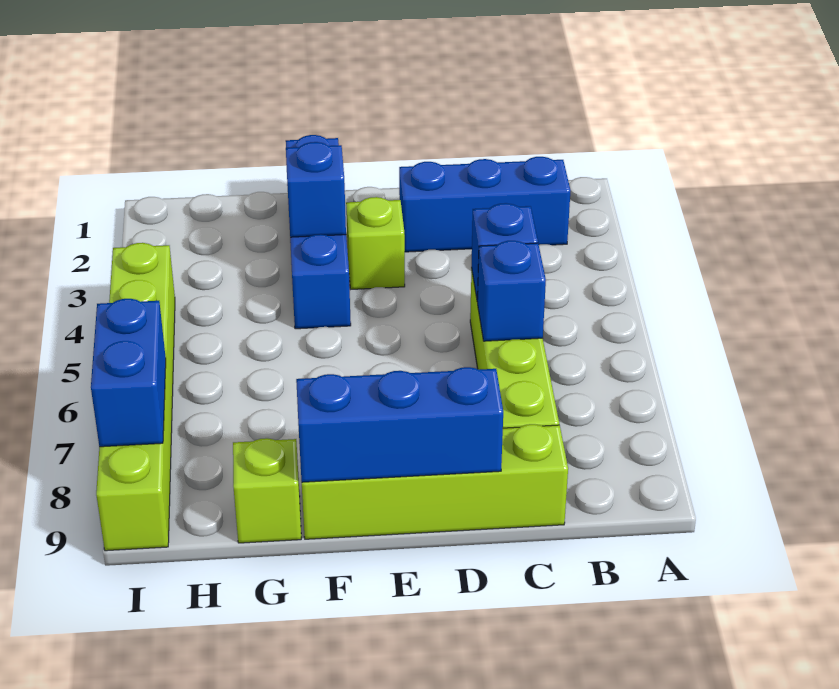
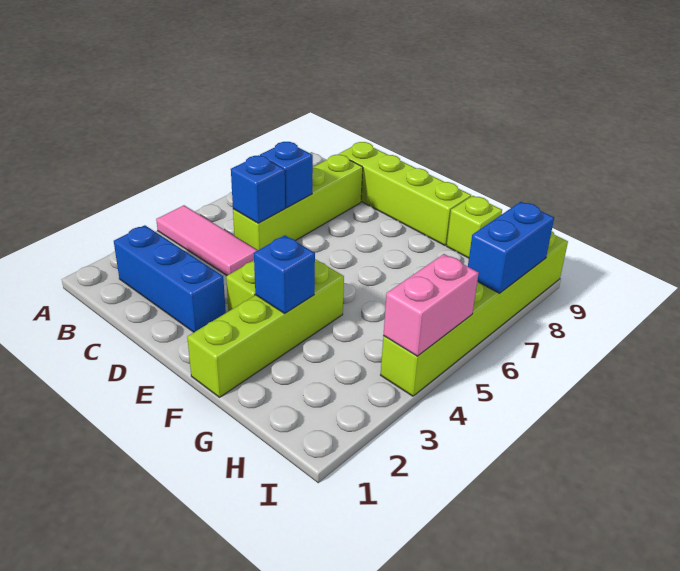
none -> pink 1x3 tile [156,205,258,276]
blue 1x3 brick [296,367,503,482] -> none
blue 1x4 brick [286,135,351,329] -> lime 1x4 brick [187,259,344,397]
none -> pink 1x2 brick [383,254,478,356]

